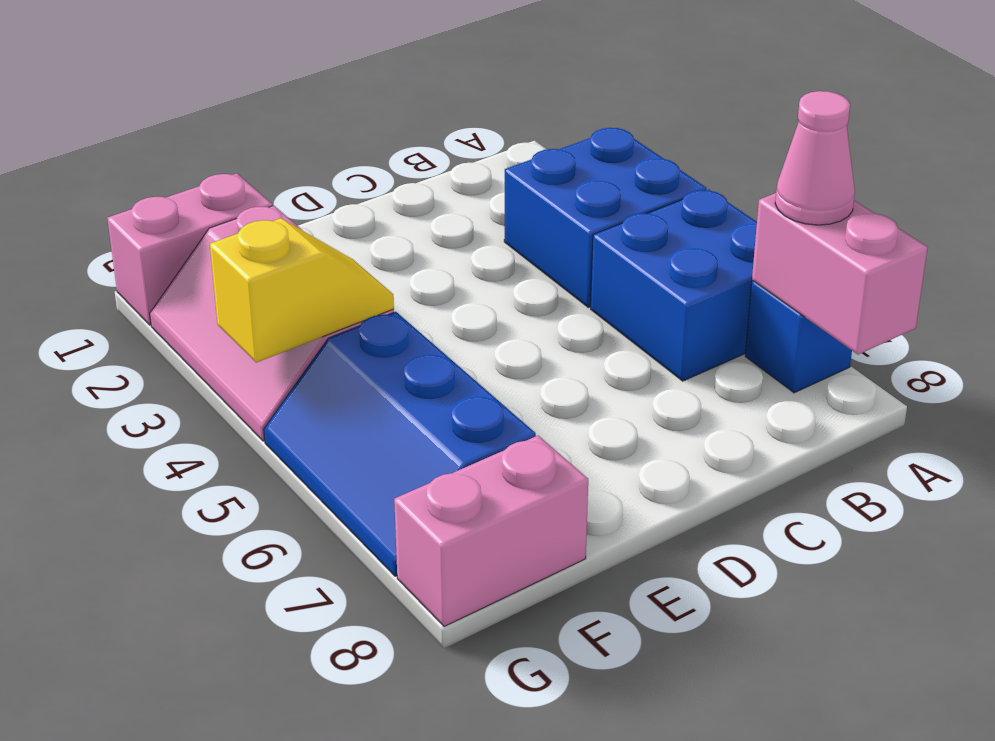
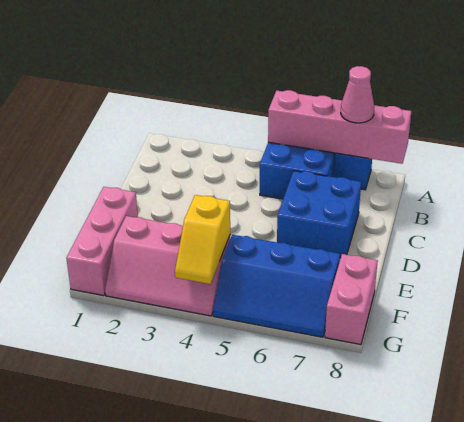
blue 2x2 brick [504,128,706,307] -> blue 2x2 brick moved to [277,171,361,258]
pink 1x2 brick [752,193,928,355] -> pink 1x4 brick [268,90,411,164]
pink 1x2 brick [107,173,272,325] -> pink 1x3 brick [66,187,138,296]
yellow 1x2 slope [210,218,394,362] -> yellow 1x2 slope turned to [175,195,230,284]

